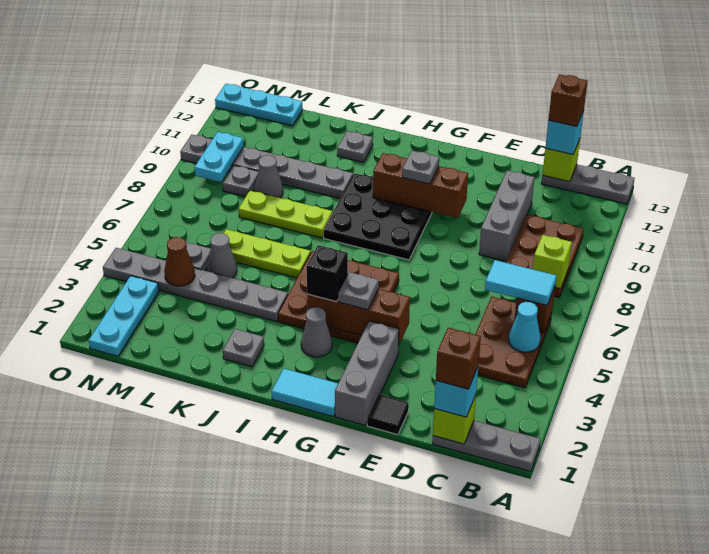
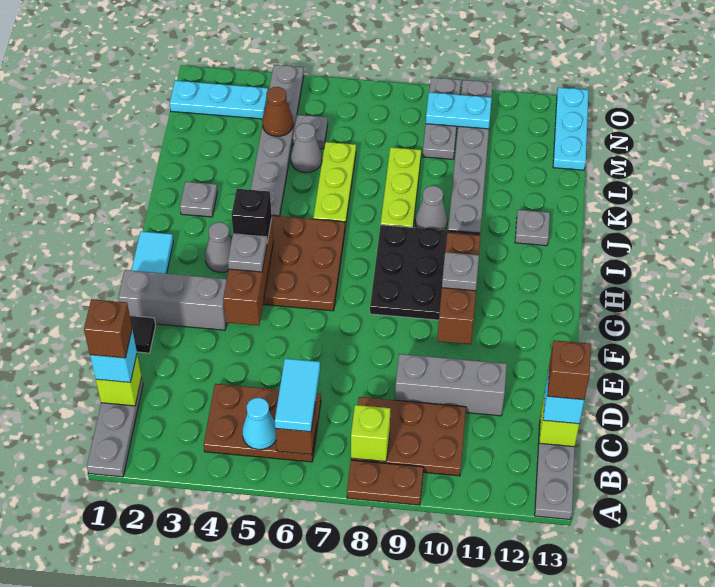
none -> brown 1x2 plate [347,460,423,505]
grey 1x1 cone [255,155,283,198] -> grey 1x1 cone moved to [415,186,447,230]
grey 1x1 plate [223,165,258,197] -> grey 1x3 plate [423,77,461,159]

